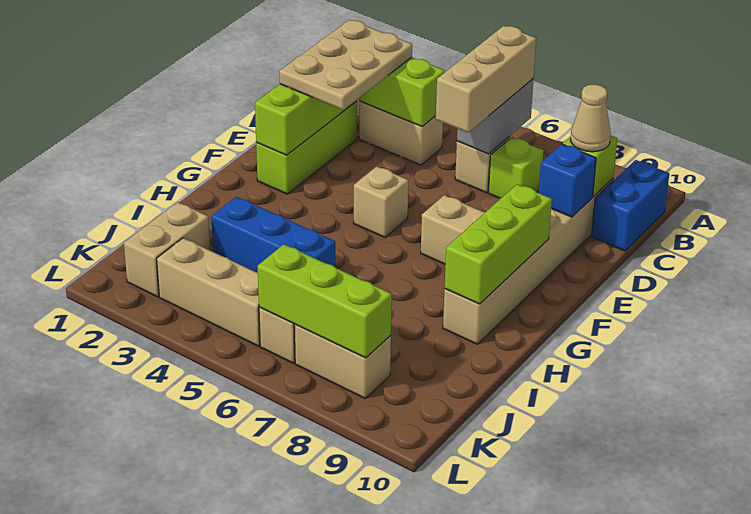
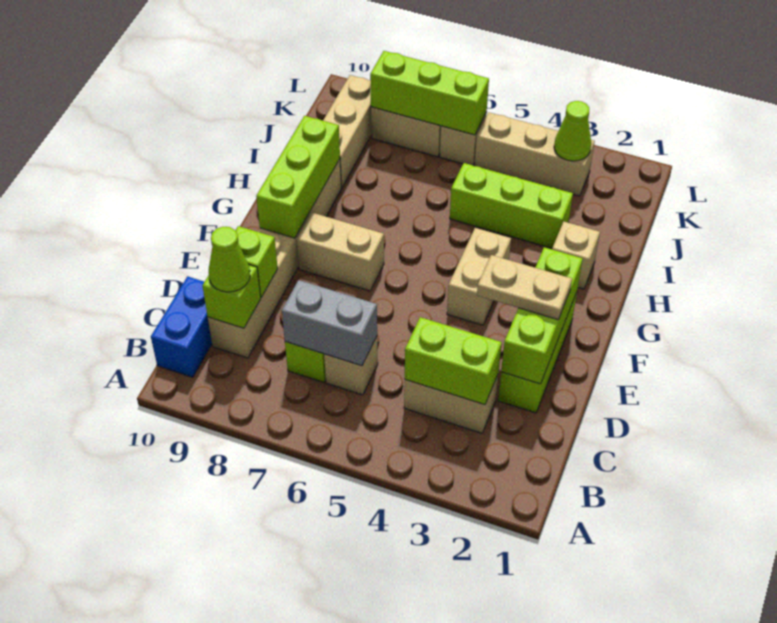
grey 1x2 brick [457,79,533,154] -> grey 1x2 brick turned to [282,280,377,366]
tan 1x3 brick [436,26,536,133] -> tan 1x3 brick moved to [323,75,371,188]
tan 2x3 plate [279,20,412,110] -> tan 1x2 plate [477,255,572,320]
tan 1x1 cone [570,84,611,152] -> lime 1x1 cone [209,227,250,292]
blue 1x1 brick [539,144,596,217] -> lime 1x1 brick [235,226,278,297]
tan 1x1 brick [354,166,408,237] -> tan 1x1 brick moved to [552,222,600,289]
blue 1x3 brick [211,197,335,273] -> lime 1x3 brick [450,163,573,248]
tan 1x2 brick [124,202,210,297] -> tan 1x2 brick moved to [447,228,511,325]
none -> lime 1x1 cone [554,101,591,161]

